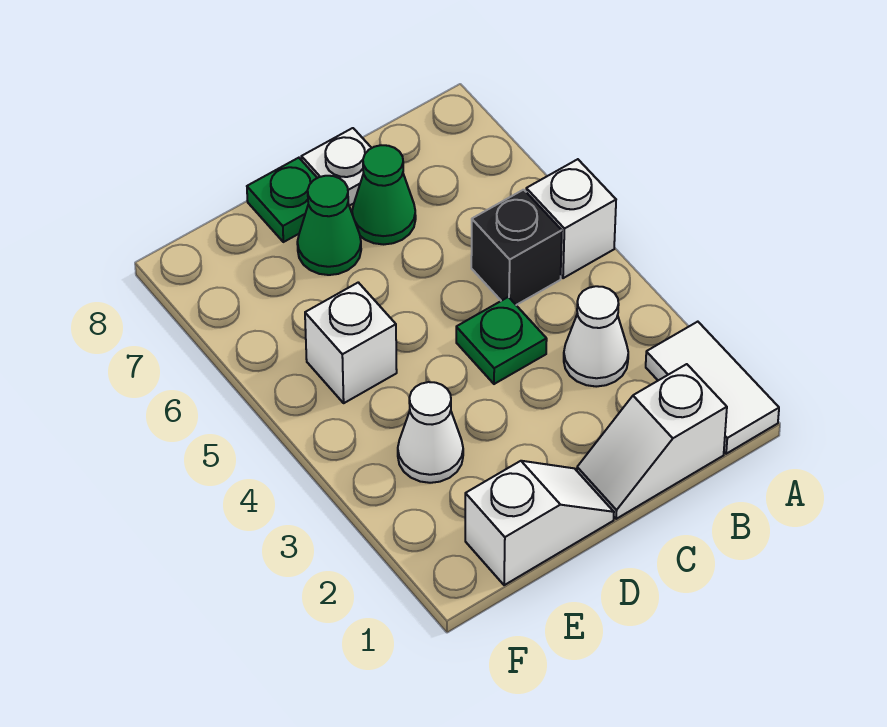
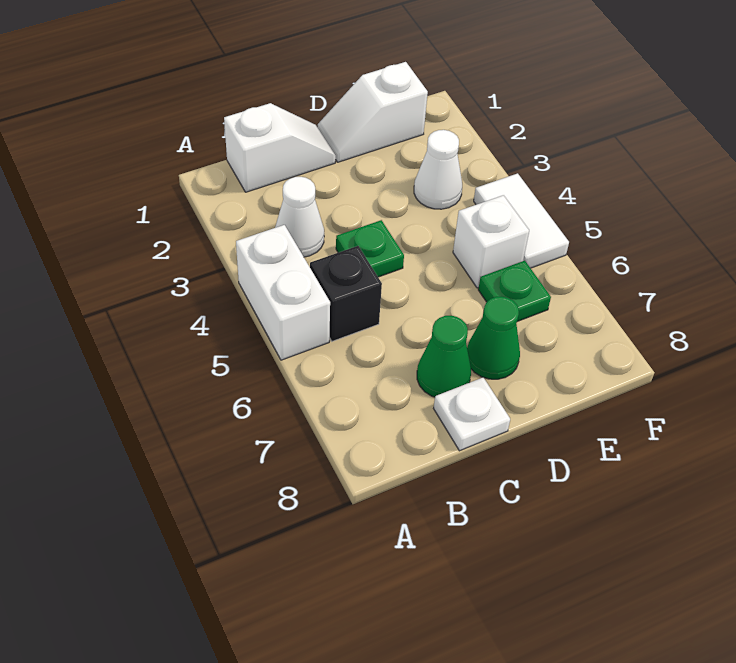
white 1x2 tile [646,322,779,454] -> white 1x2 tile moved to [474,173,569,268]
white 1x1 brick [526,159,616,278] -> white 1x2 brick [236,225,330,360]
green 1x1 plate [247,158,317,242] -> green 1x1 plate moved to [478,261,551,321]

